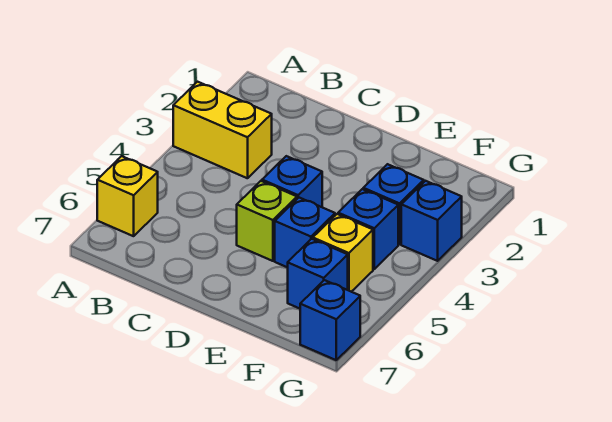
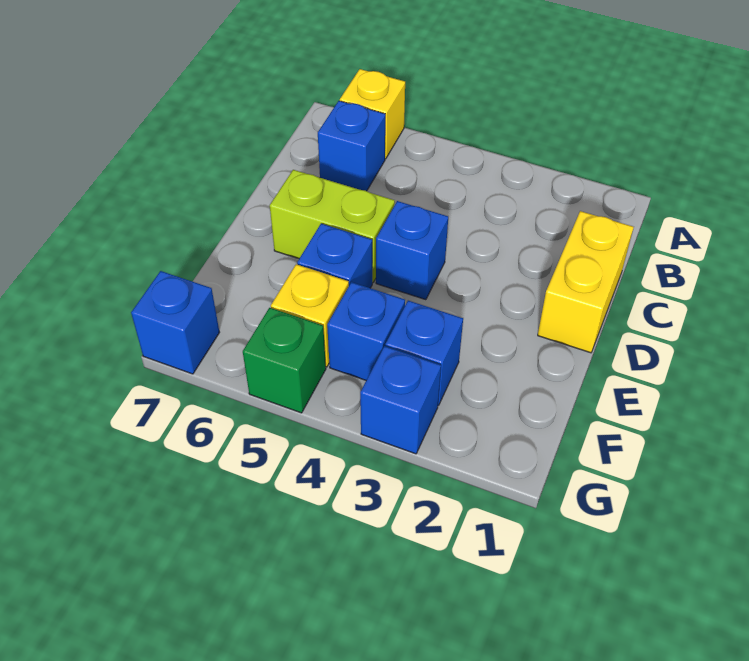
yellow 1x2 brick [173,82,272,178] -> yellow 1x2 brick moved to [538,211,634,353]
lime 1x1 brick [237,181,297,261] -> lime 1x2 brick [270,170,395,283]
blue 1x1 brick [288,239,348,309] -> blue 1x1 brick moved to [318,101,385,191]
none -> green 1x1 brick [243,308,326,413]

